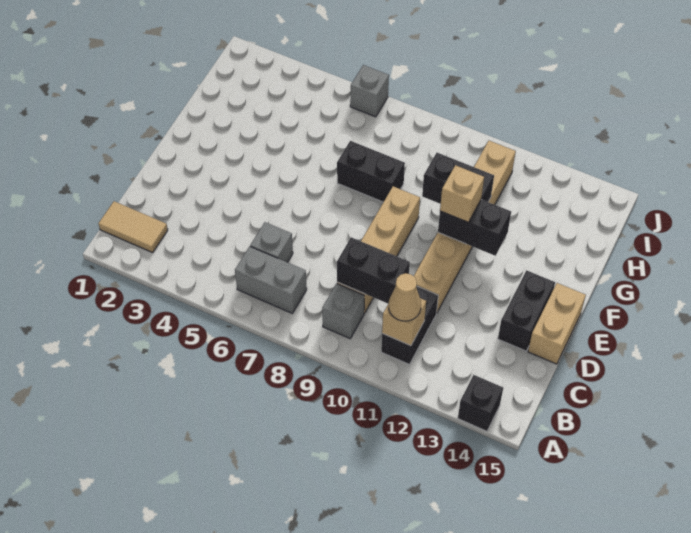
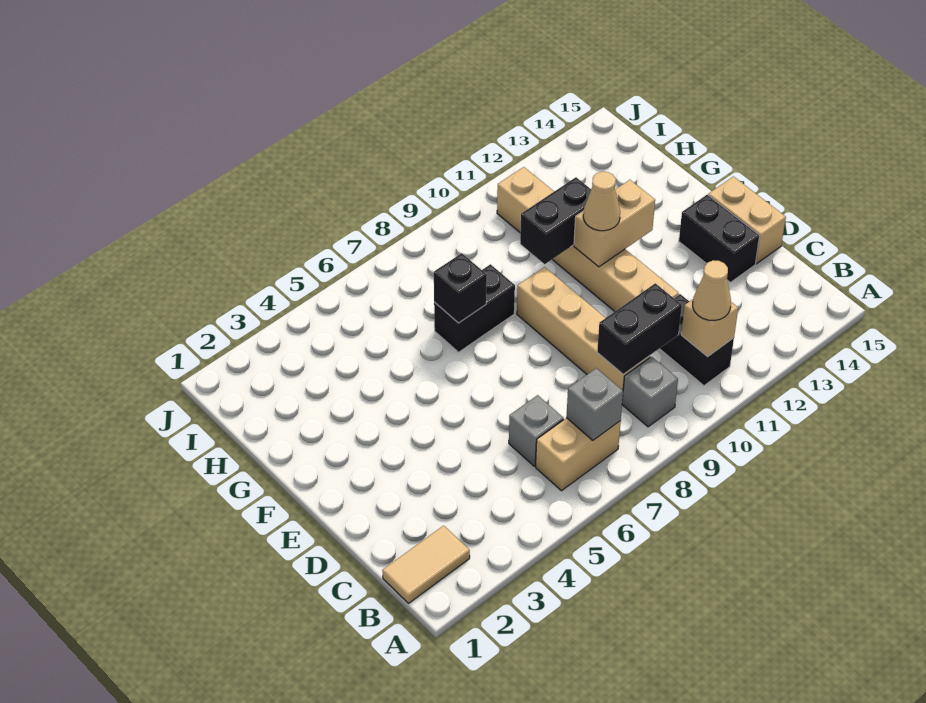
black 1x1 brick [458,375,503,431] -> black 1x1 brick moved to [434,253,487,323]
grey 1x2 brick [235,246,307,314] -> tan 1x2 brick [536,418,621,491]
black 1x2 brick [438,199,511,256] -> tan 1x2 brick [574,180,655,267]
tan 1x1 brick [440,165,484,222] -> tan 1x1 cone [583,172,620,231]
grey 1x1 brick [350,65,389,117] -> grey 1x1 brick moved to [566,368,623,440]

